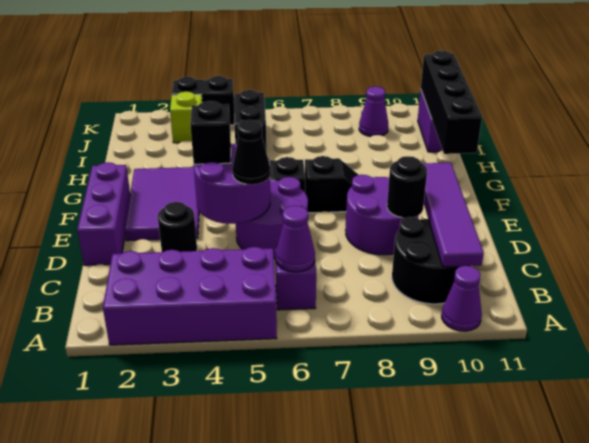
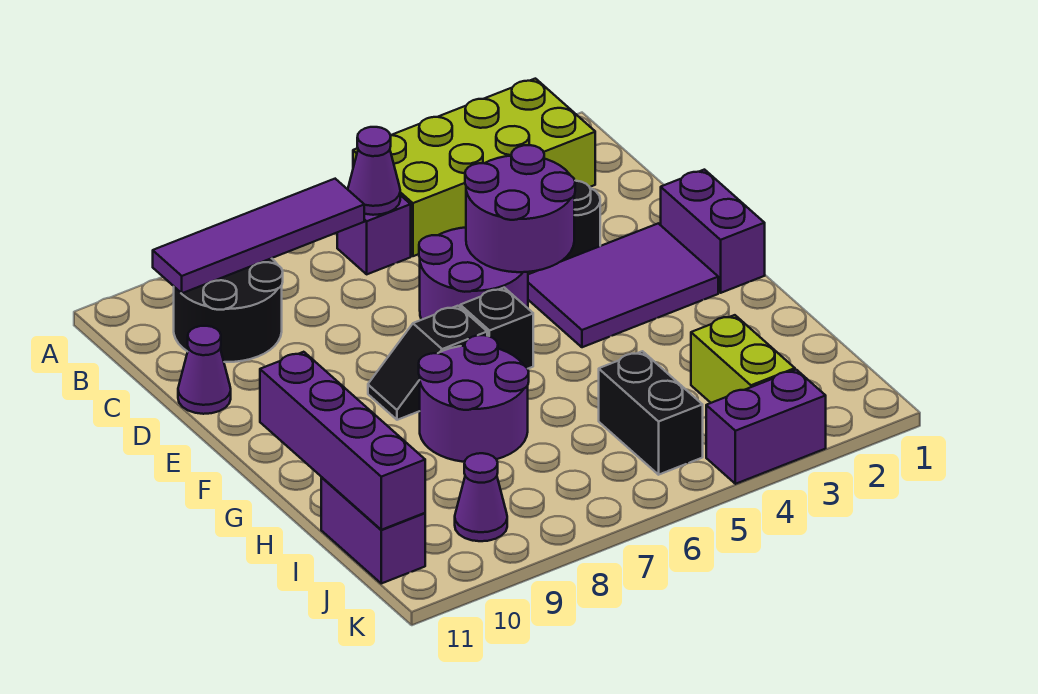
purple 2x4 brick [103,247,277,345] -> lime 2x4 brick [353,79,595,256]
purple 1x1 cone [442,266,482,331] -> purple 1x1 cone moved to [178,326,231,414]
purple 1x4 tile [422,163,484,267] -> purple 1x4 tile turned to [153,179,364,293]
purple 1x3 brick [77,162,130,265] -> purple 1x2 brick [661,170,765,293]
black 1x1 cone [232,120,270,185] -> none
purple 2x2 round brick [345,175,419,255] -> purple 2x2 round brick moved to [419,335,529,462]
black 1x1 round brick [387,156,427,218] -> none
purple 2x3 tile [124,167,199,241] -> purple 2x3 tile turned to [528,223,718,347]
black 1x1 brick [190,101,231,164] -> none
black 1x4 brick [421,50,482,154] -> purple 1x4 brick [260,352,425,530]
lime 1x1 brick [170,91,202,143] -> lime 1x2 brick [691,315,795,403]
black 1x2 brick [172,76,234,125] -> purple 1x2 brick [706,370,826,484]

